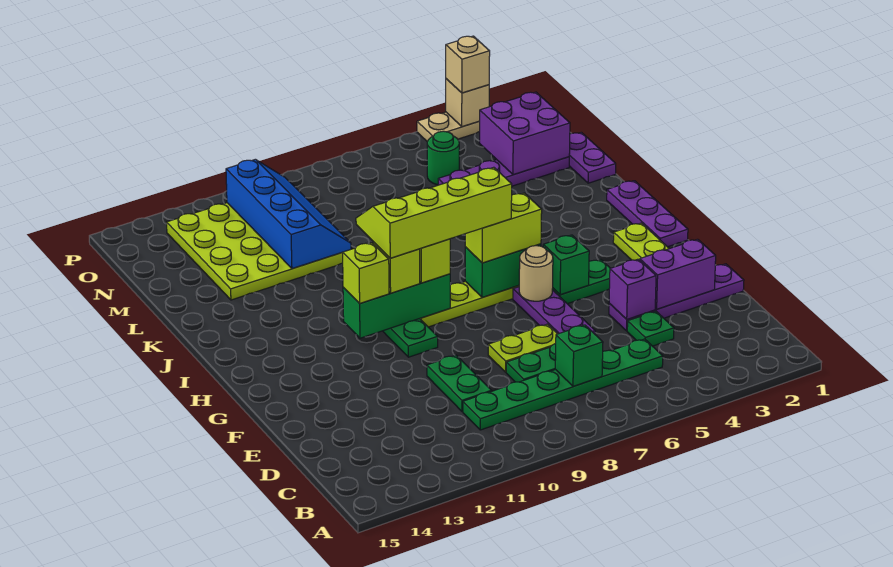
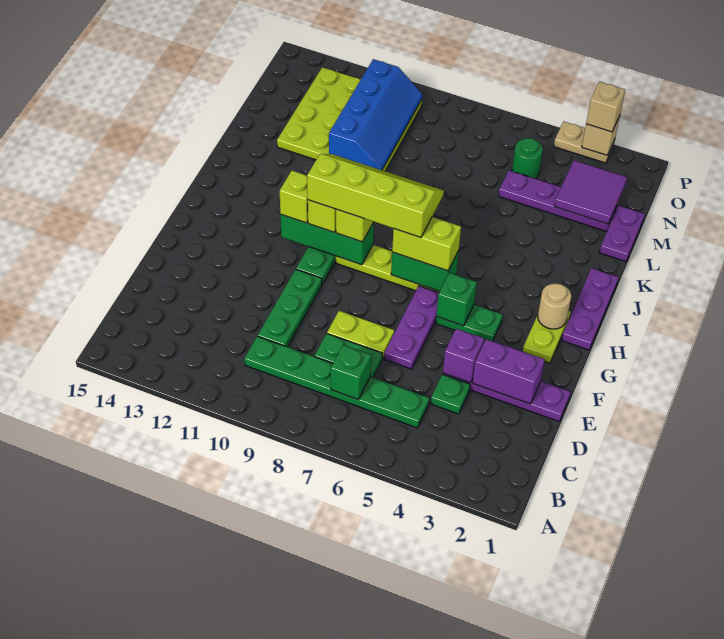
green 1x2 plate [427,355,492,412] -> green 1x3 plate [258,269,322,347]
tan 1x1 round brick [519,245,553,301] -> tan 1x1 round brick moved to [538,283,571,329]
purple 2x2 brick [480,92,570,175] -> purple 2x2 tile [554,160,627,224]

